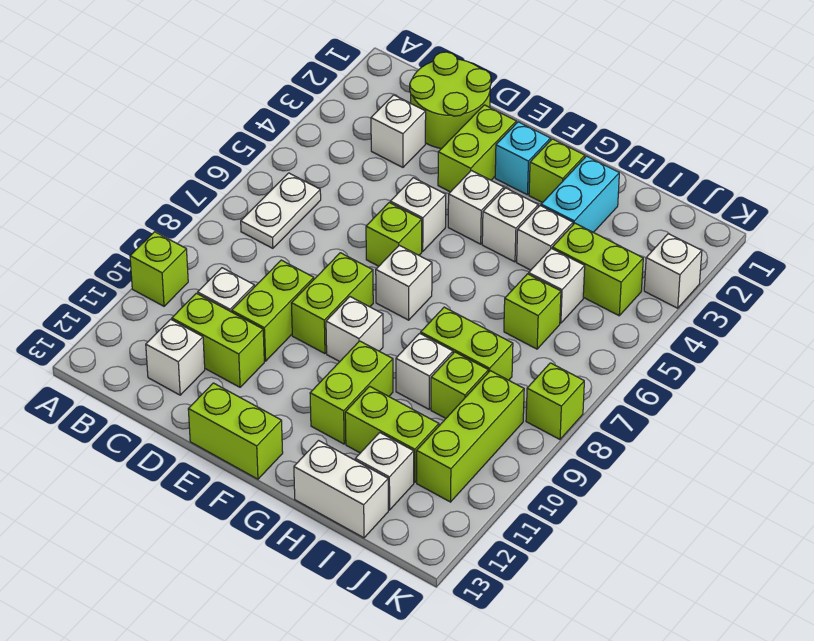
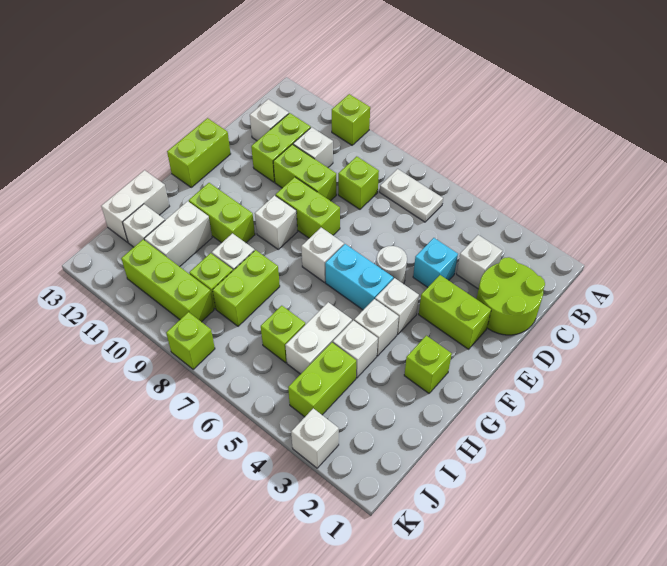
white 1x1 brick [390,178,446,251] -> white 1x1 round brick [376,246,407,284]
lime 1x1 brick [366,202,422,266] -> lime 1x1 brick moved to [338,156,379,209]
cyan 1x1 brick [495,122,551,195] -> cyan 1x1 brick moved to [413,238,458,287]
cyan 1x2 brick [541,156,619,232] -> cyan 1x2 brick moved to [325,244,393,310]
lime 1x2 brick [345,386,439,483] -> white 1x2 brick [144,201,212,267]
white 1x1 brick [529,248,585,323] -> white 1x2 brick [285,302,352,374]

